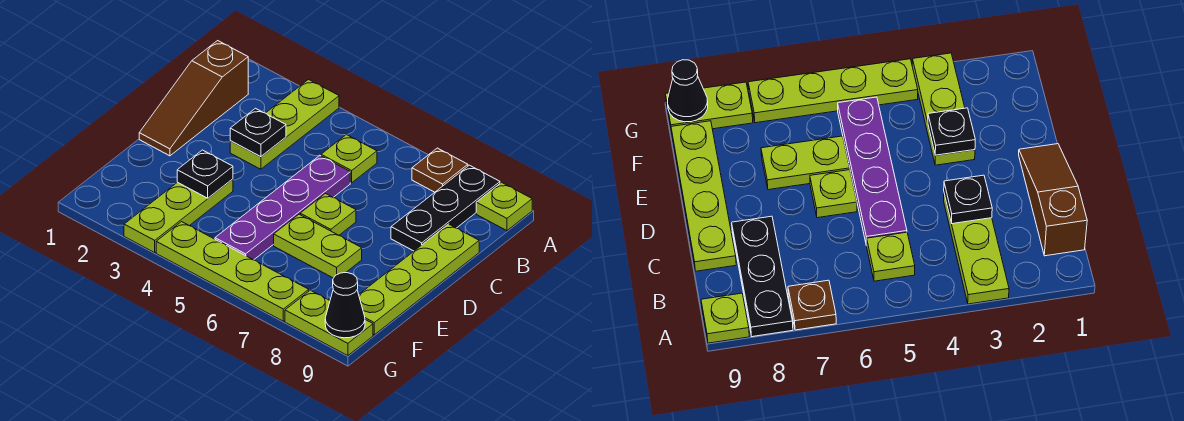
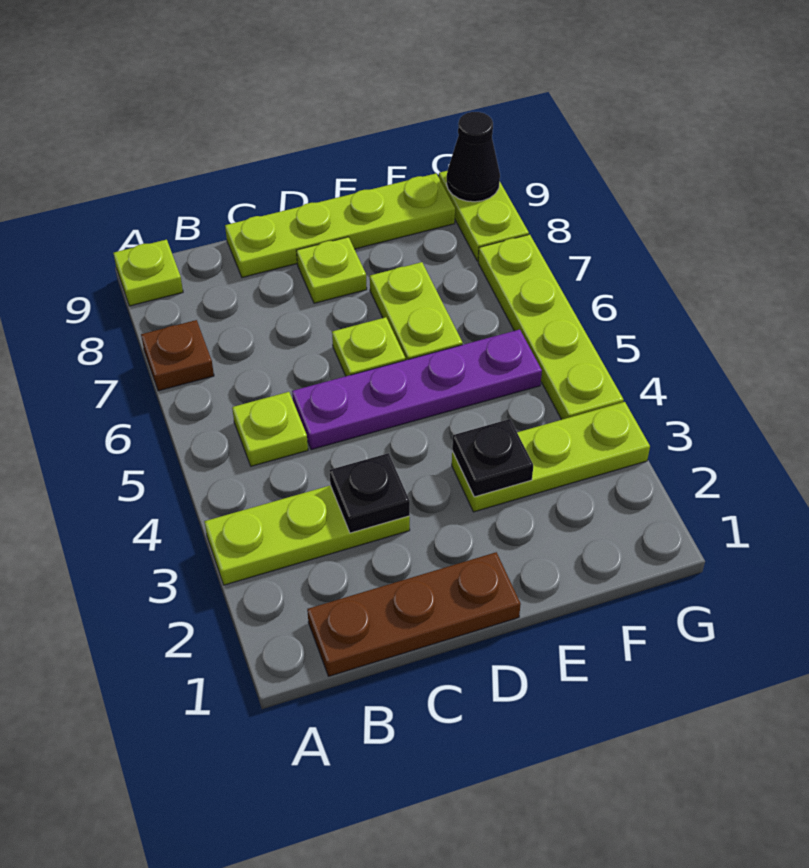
black 1x3 plate [391,165,500,251] -> none
brown 1x3 slope [139,41,248,156] -> brown 1x3 plate [307,552,521,676]
none -> lime 1x1 plate [296,237,367,303]

